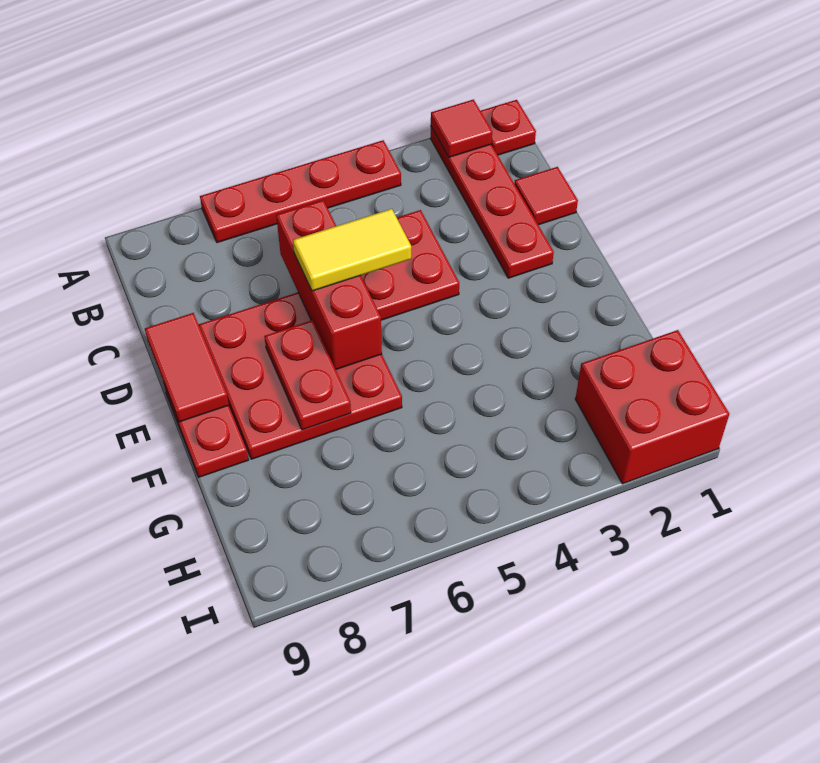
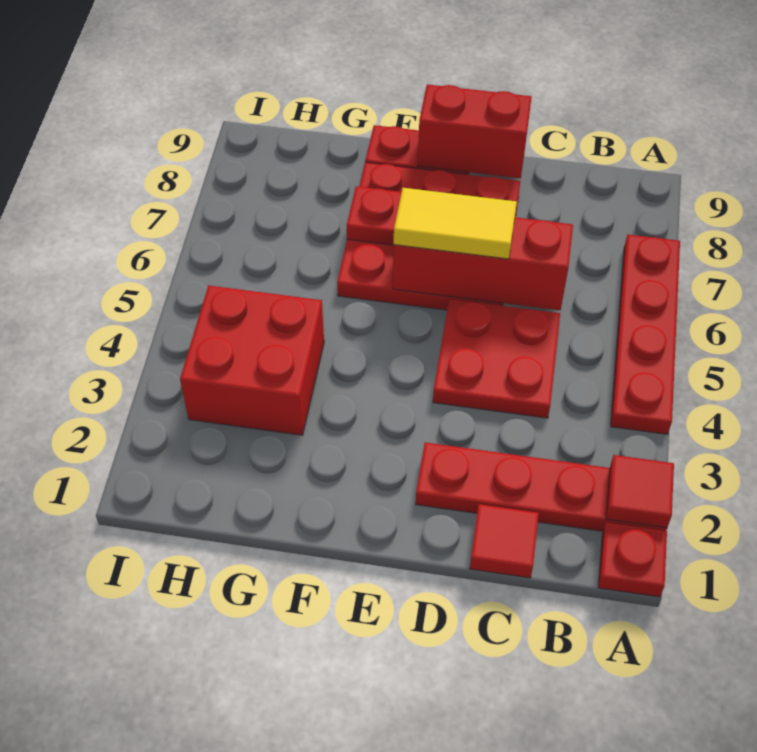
yellow 1x2 tile [293,209,411,291] -> yellow 1x2 tile turned to [394,188,517,259]
red 1x2 tile [145,313,229,422] -> red 1x2 brick [418,84,532,178]
red 2x2 brick [575,330,729,484] -> red 2x2 brick moved to [180,286,324,435]

